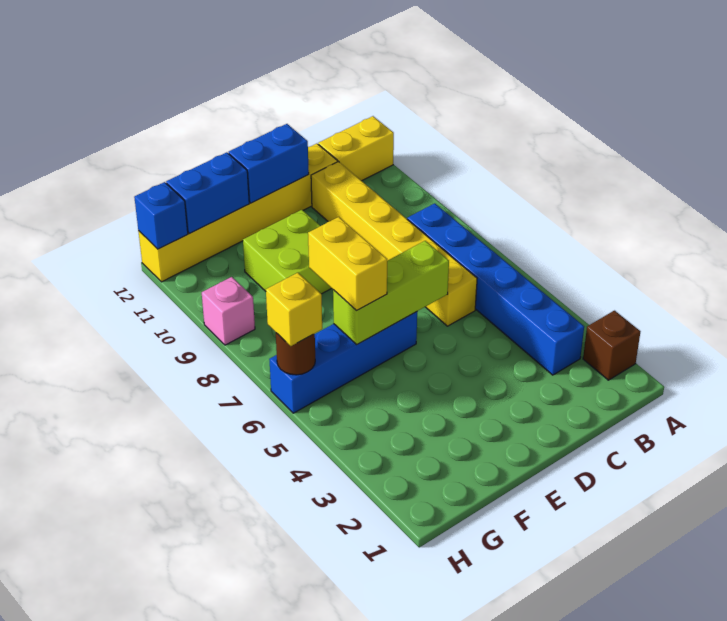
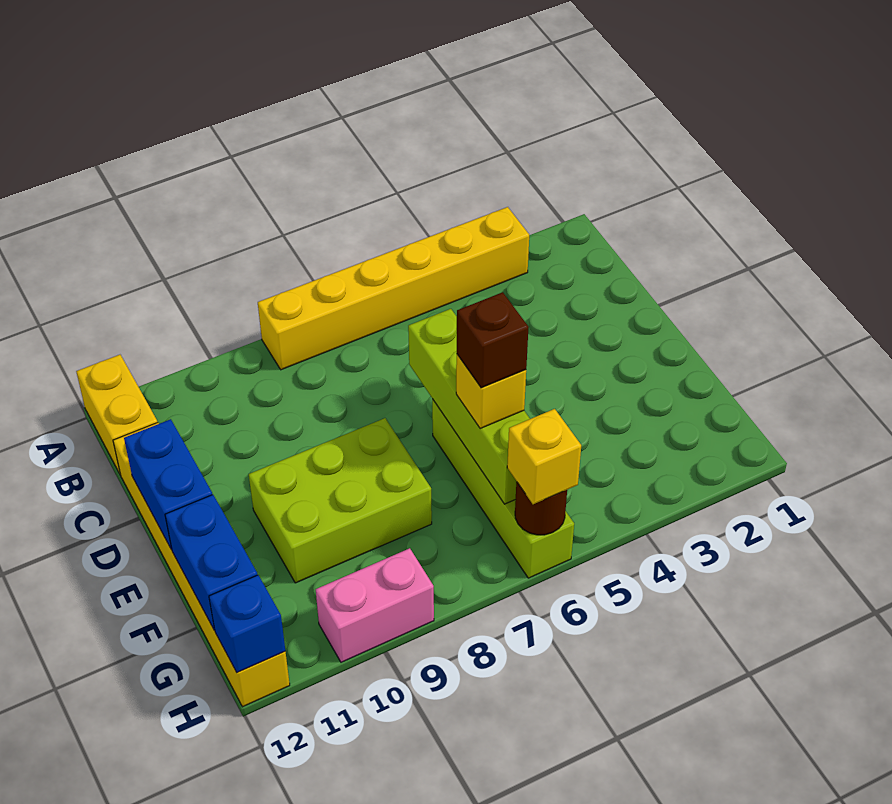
brown 1x1 brick [583,311,640,380] -> brown 1x1 brick moved to [457,292,529,388]
blue 1x6 brick [407,203,584,375] -> none
yellow 1x6 brick [311,162,477,326] -> yellow 1x6 brick moved to [258,207,529,370]
lime 1x3 brick [333,241,449,344] -> lime 1x4 brick [408,309,530,504]
blue 1x4 brick [269,312,417,413] -> lime 1x4 brick [432,399,574,578]
lime 2x2 brick [243,210,332,294] -> lime 2x3 brick [249,418,432,583]
yellow 1x2 brick [308,217,387,310] -> yellow 1x1 brick [456,355,526,428]
pink 1x1 brick [202,277,255,345] -> pink 1x2 brick [316,548,434,662]

